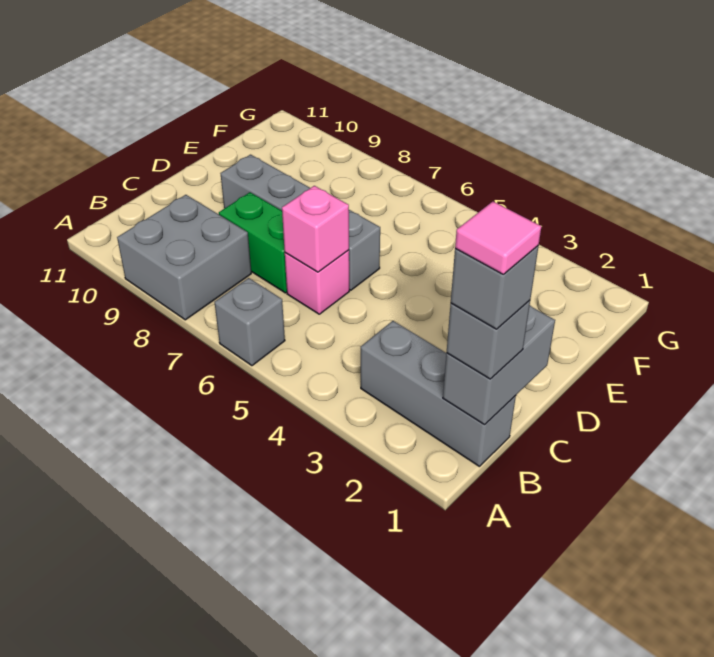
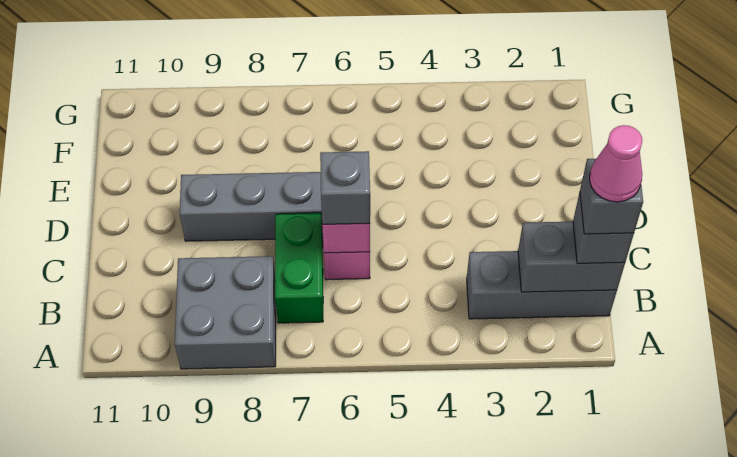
grey 1x1 brick [215,278,285,366] -> grey 1x1 brick moved to [320,151,370,224]
grey 1x2 brick [443,306,555,425] -> grey 1x2 brick turned to [518,222,625,292]
pink 1x1 tile [455,202,541,274] -> pink 1x1 cone [589,125,642,202]
green 1x2 brick [219,192,287,293] -> green 1x2 brick turned to [275,213,323,323]

